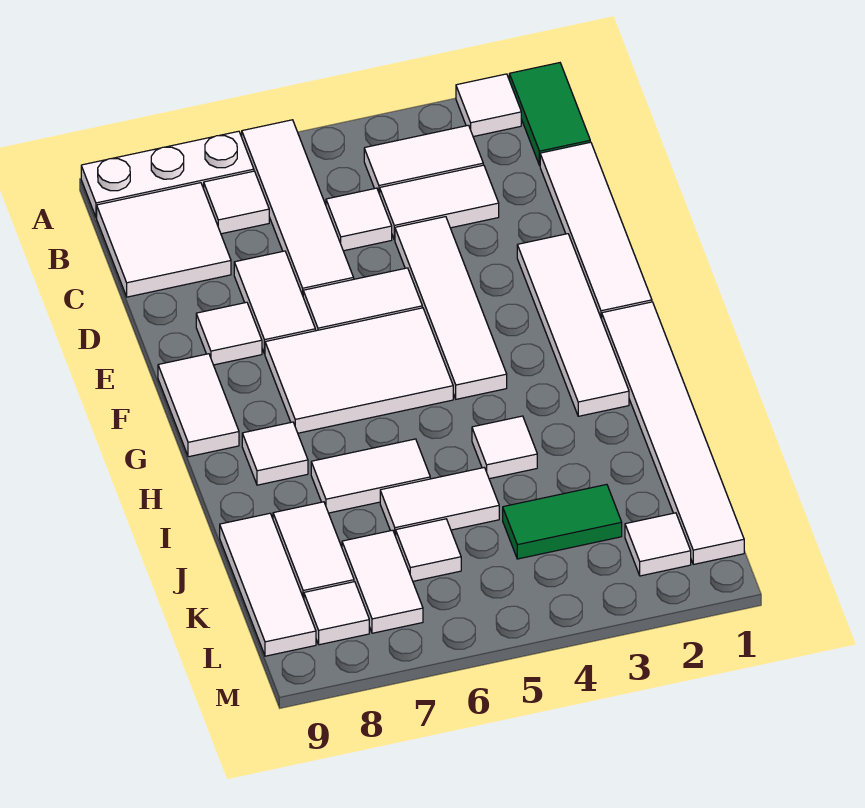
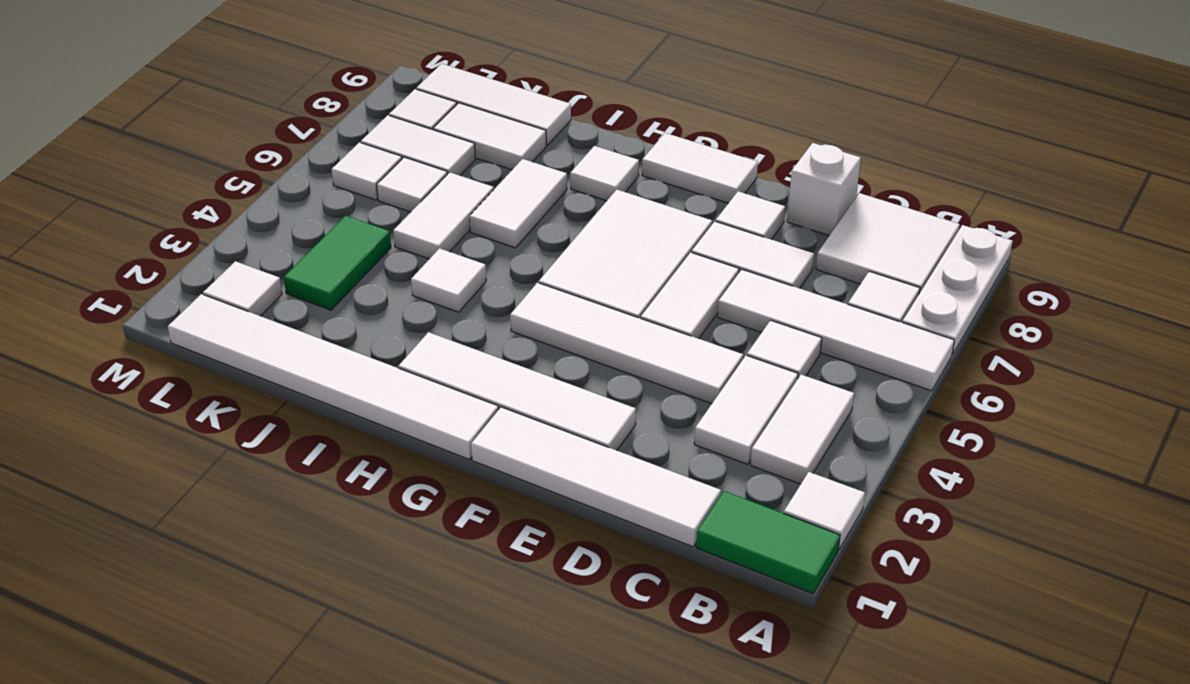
none -> white 1x1 brick [787,143,861,236]
none -> white 1x1 tile [332,142,402,200]

